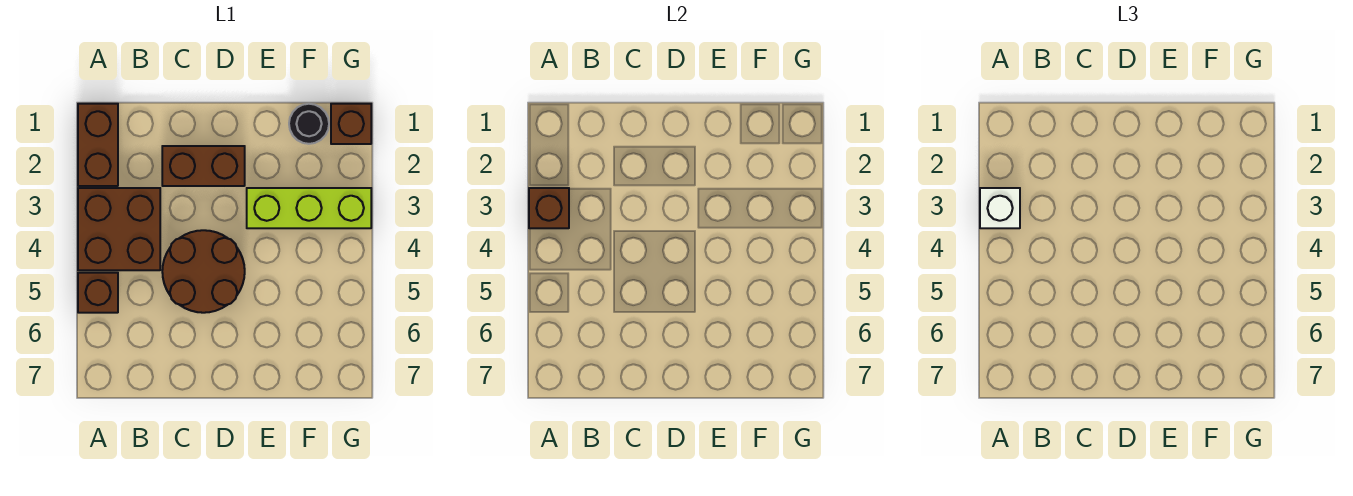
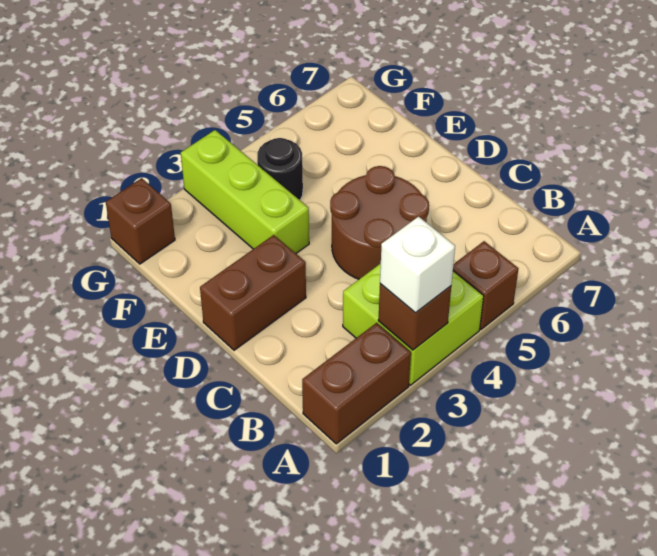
brown 2x2 brick [78,188,160,270] -> lime 2x2 brick [343,264,484,385]
brown 1x2 brick [162,146,245,186] -> brown 1x2 brick turned to [200,235,306,350]
black 1x1 round brick [289,104,329,144] -> black 1x1 round brick moved to [257,138,303,200]

